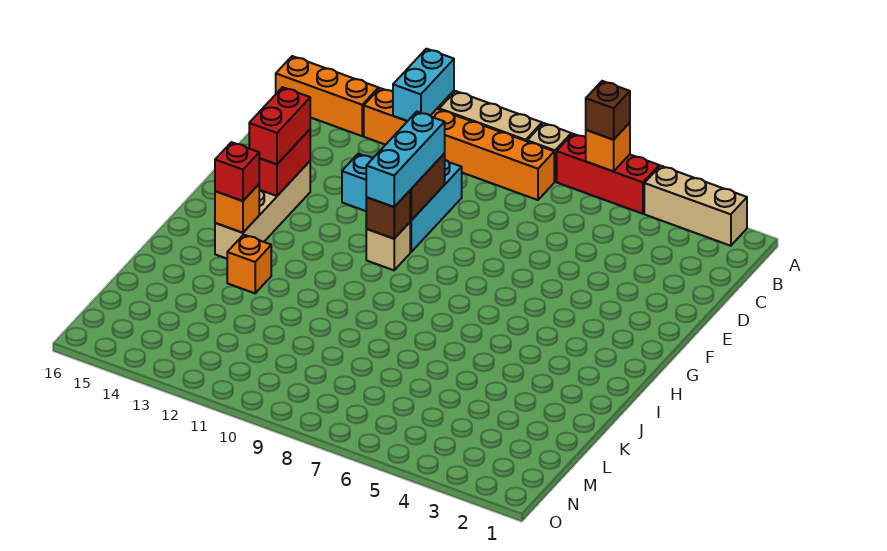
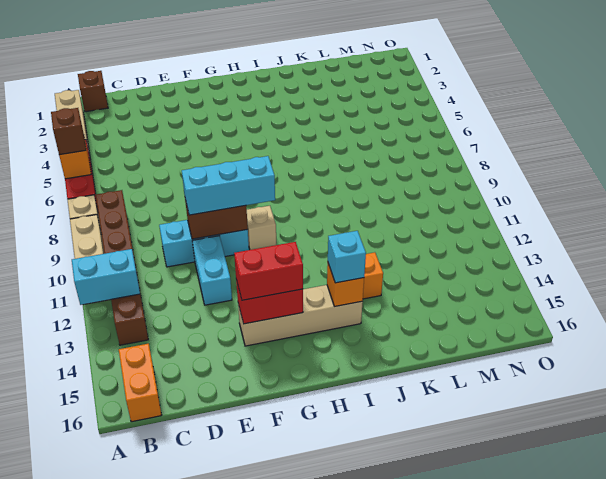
orange 1x6 brick [364,88,554,200] -> brown 1x6 brick [96,190,148,345]
orange 1x3 brick [276,56,379,136] -> orange 1x2 brick [119,344,161,422]
brown 1x1 brick [366,191,411,239] -> brown 1x1 brick moved to [78,71,108,112]
red 1x1 brick [215,142,259,201] -> cyan 1x1 brick [328,231,366,283]

